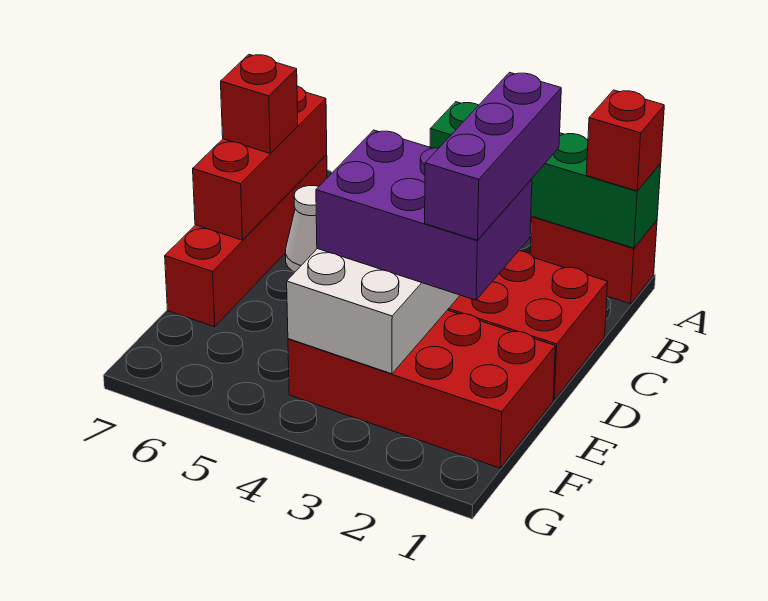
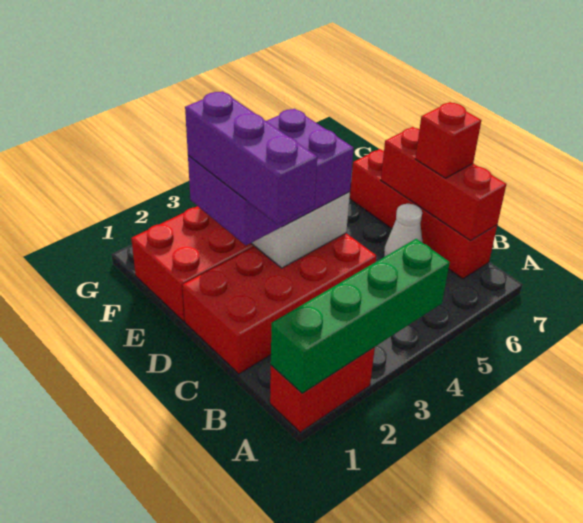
red 1x1 brick [586,90,664,191] -> none

